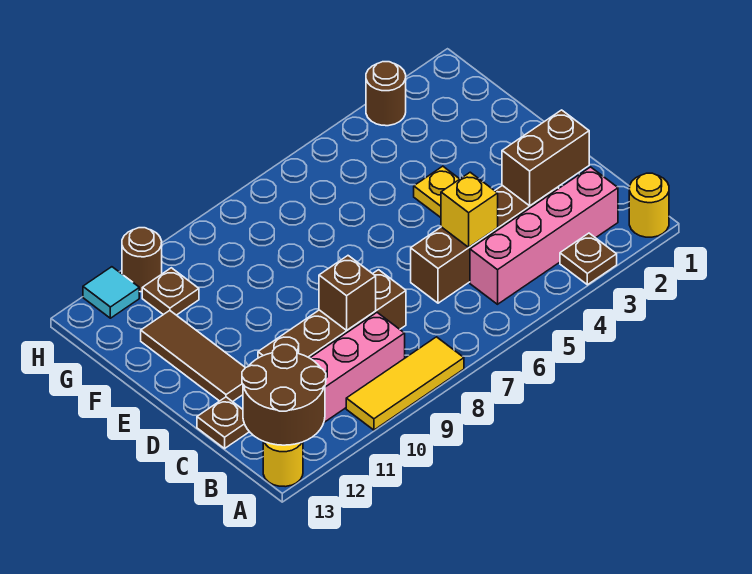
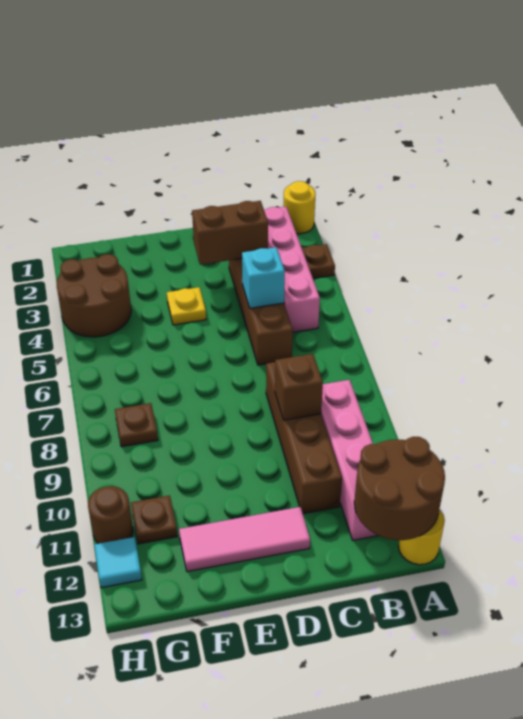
yellow 1x3 tile [346,337,464,430] -> none
brown 1x2 brick [502,110,589,206] -> brown 1x2 brick turned to [192,201,268,265]
yellow 1x1 brick [441,172,498,247] -> cyan 1x1 brick [242,247,285,308]
brown 1x1 plate [197,397,249,448] -> brown 1x1 plate moved to [115,403,158,447]
brown 1x3 tile [141,311,245,402] -> pink 1x3 tile [179,507,310,572]
brown 1x1 round brick [366,62,406,126] -> brown 2x2 round brick [57,254,131,337]

